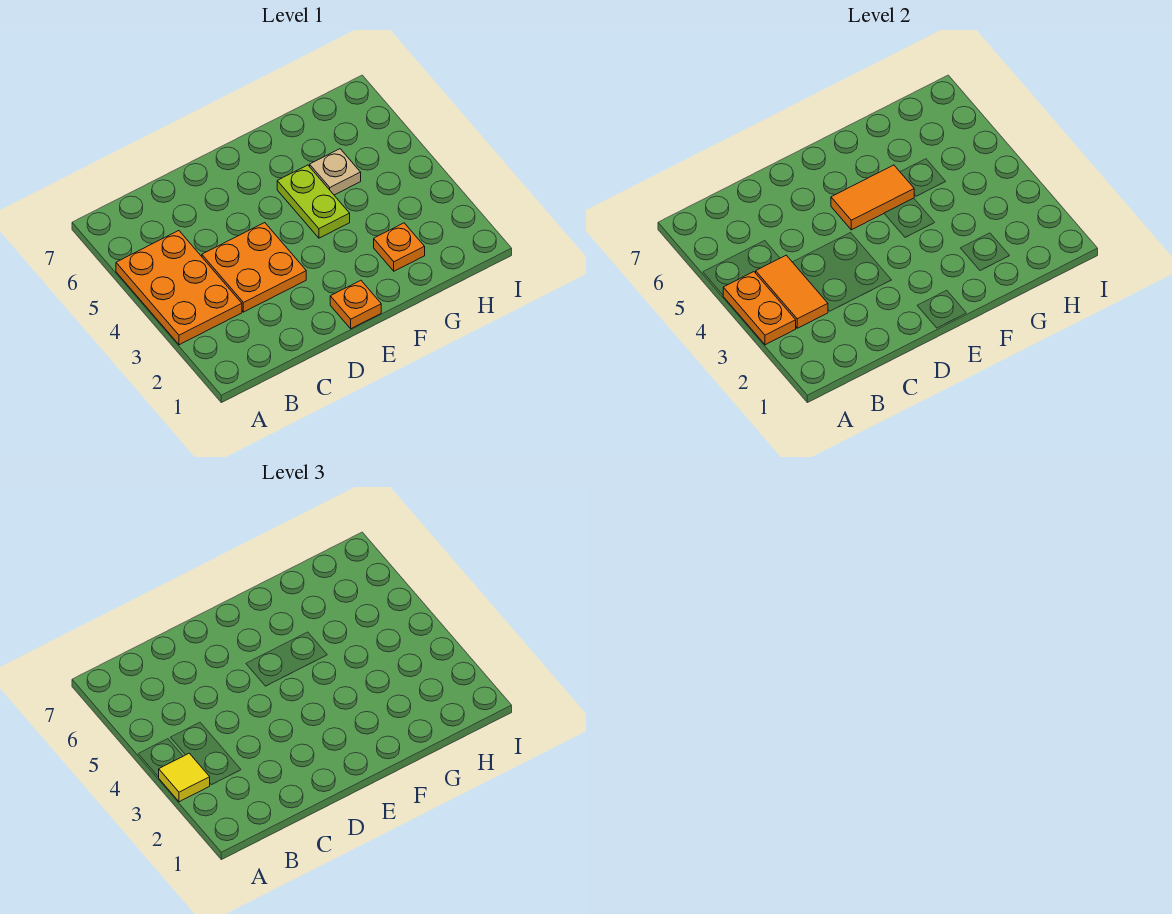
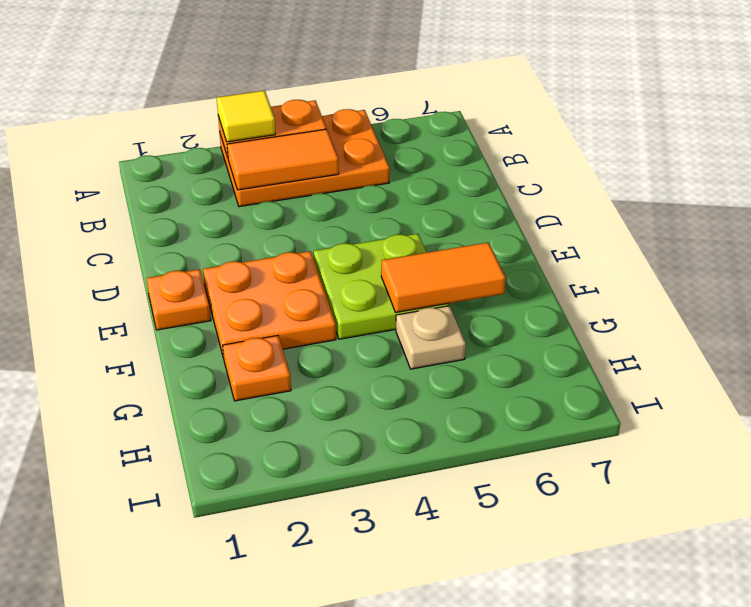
orange 2x2 plate [202,223,306,312] -> orange 2x2 plate moved to [203,251,336,358]
orange 1x2 tile [831,165,914,230] -> orange 1x2 tile turned to [381,242,506,312]
lime 1x2 plate [277,165,350,238] -> lime 2x2 plate [313,234,449,339]

